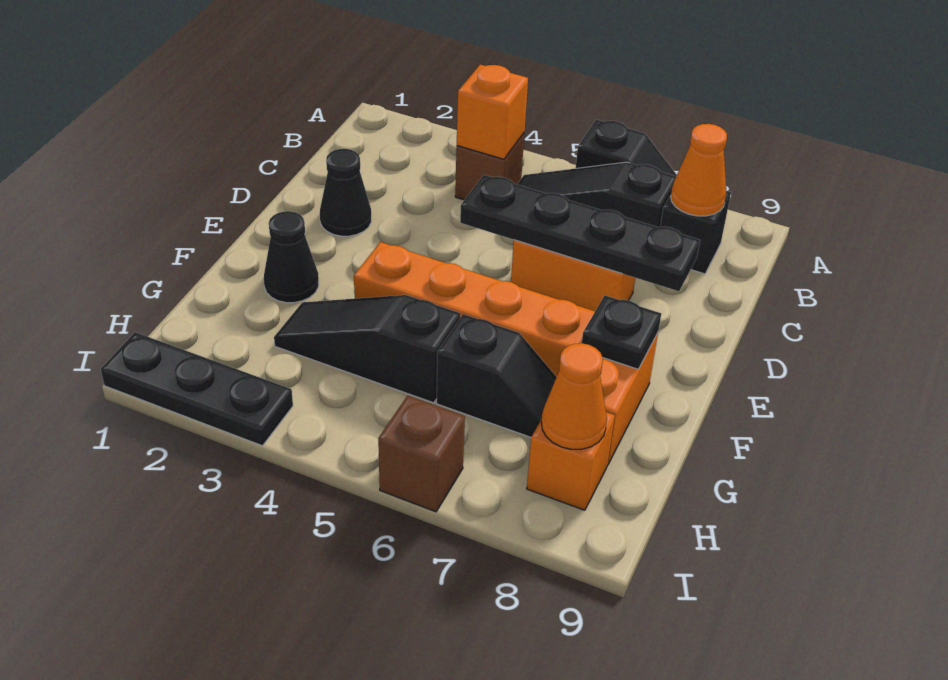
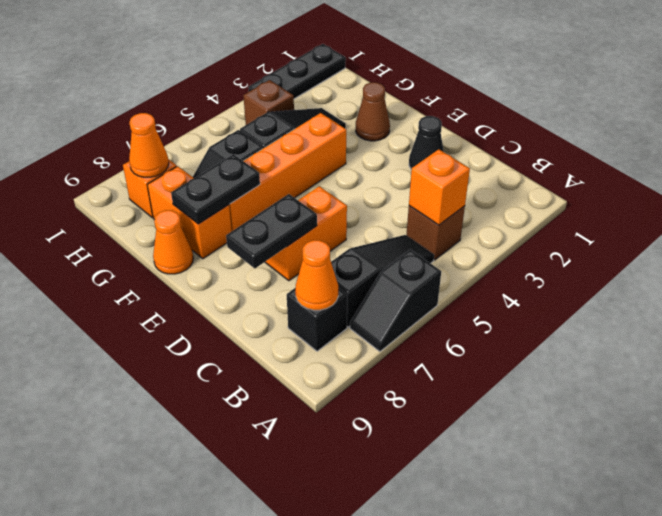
black 1x4 plate [460,175,700,291] -> black 1x2 plate [226,194,317,268]
black 1x1 cone [264,211,319,303] -> brown 1x1 cone [356,82,390,141]
black 1x1 plate [582,295,661,369] -> black 1x2 plate [171,154,260,224]
none -> orange 1x1 cone [153,210,193,274]
brown 1x1 brick [378,396,465,512] -> brown 1x1 brick moved to [243,80,294,125]

